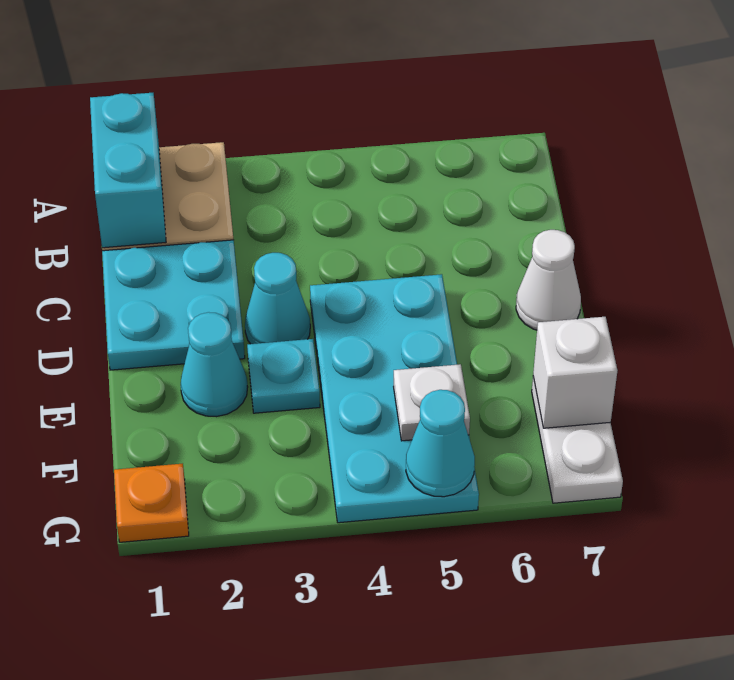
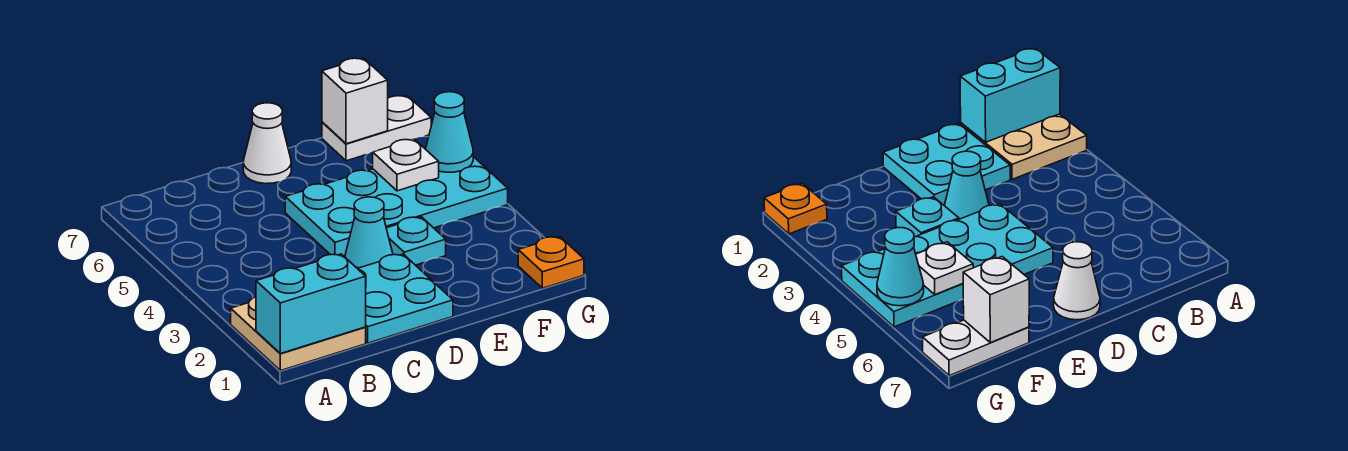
cyan 1x1 cone [181,312,248,417] -> none

